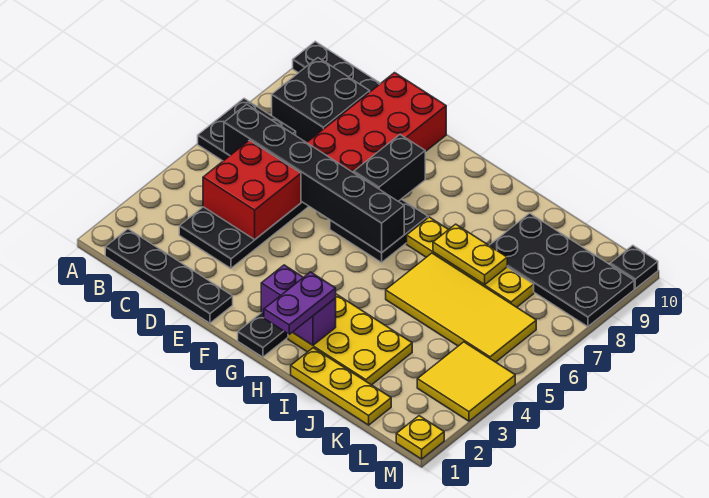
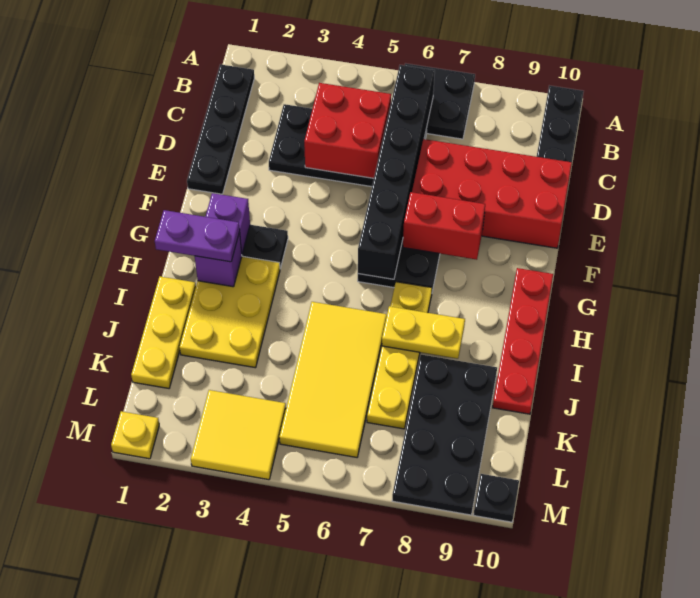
black 2x2 brick [272,58,370,143] -> none
black 1x2 brick [354,135,425,201] -> red 1x2 brick [403,192,485,260]
none -> red 1x4 plate [493,268,553,414]
yellow 1x2 plate [433,224,507,285] -> yellow 1x2 plate turned to [382,306,465,359]

